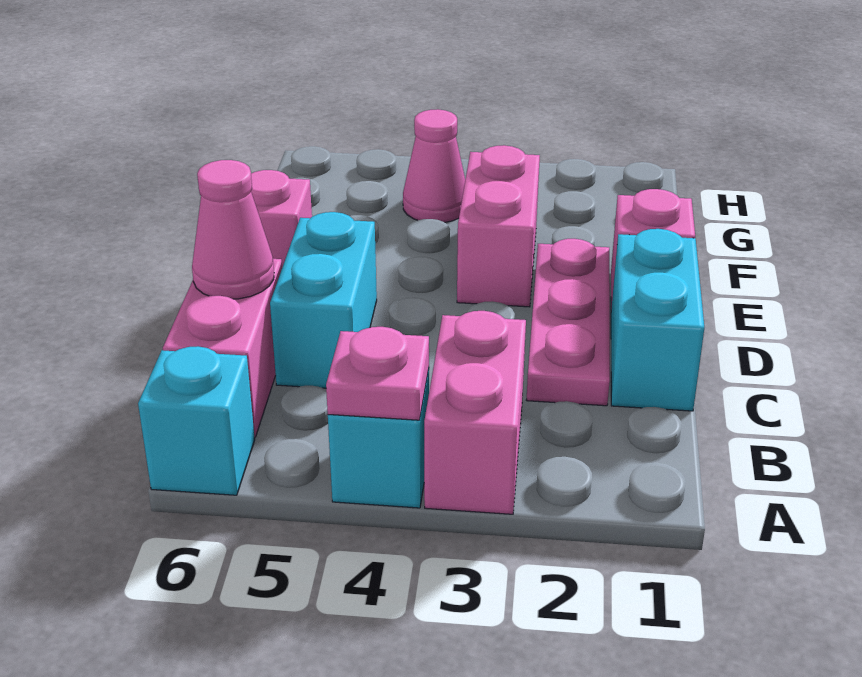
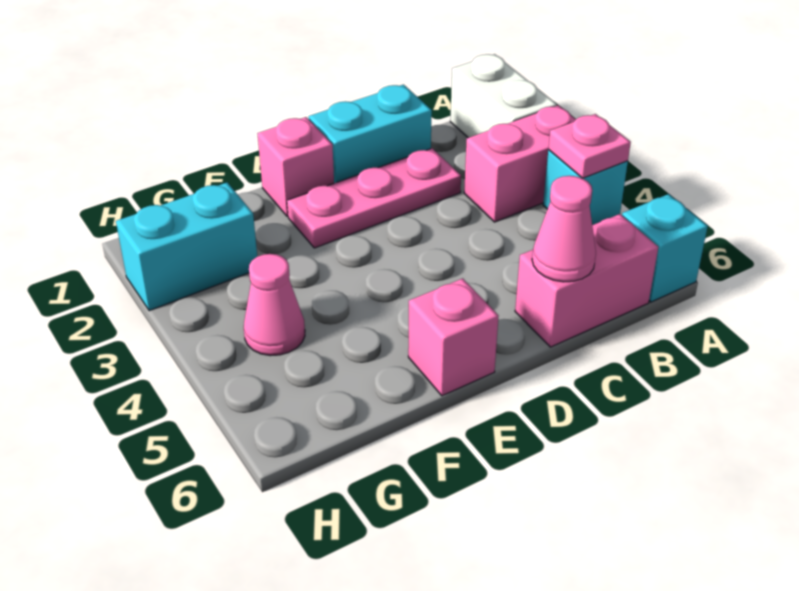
none -> white 1x2 brick [450,54,557,138]
cyan 1x2 brick [270,212,377,388] -> cyan 1x2 brick moved to [116,182,257,311]
pink 1x2 brick [457,145,540,307] -> none

